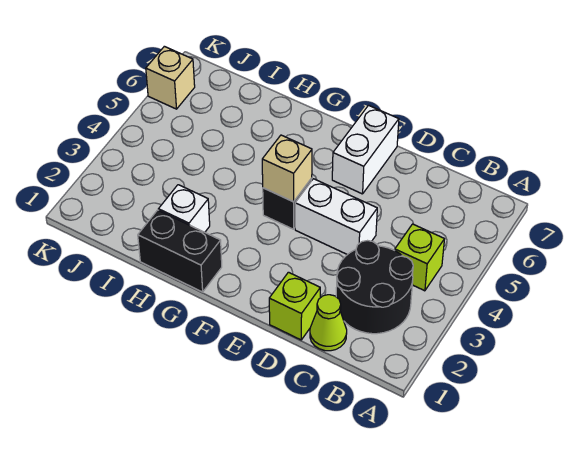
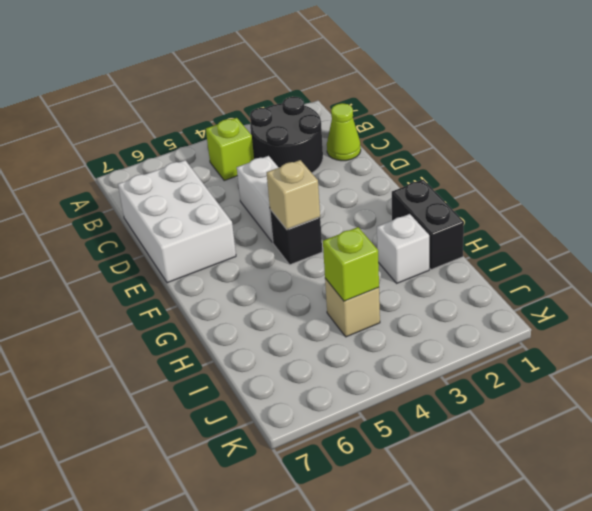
lime 1x1 brick [269,272,320,340] -> lime 1x1 brick moved to [323,227,379,301]
white 1x2 brick [332,105,399,194] -> white 2x3 brick [118,160,236,283]
tan 1x1 brick [146,46,195,109] -> tan 1x1 brick moved to [325,278,380,337]

